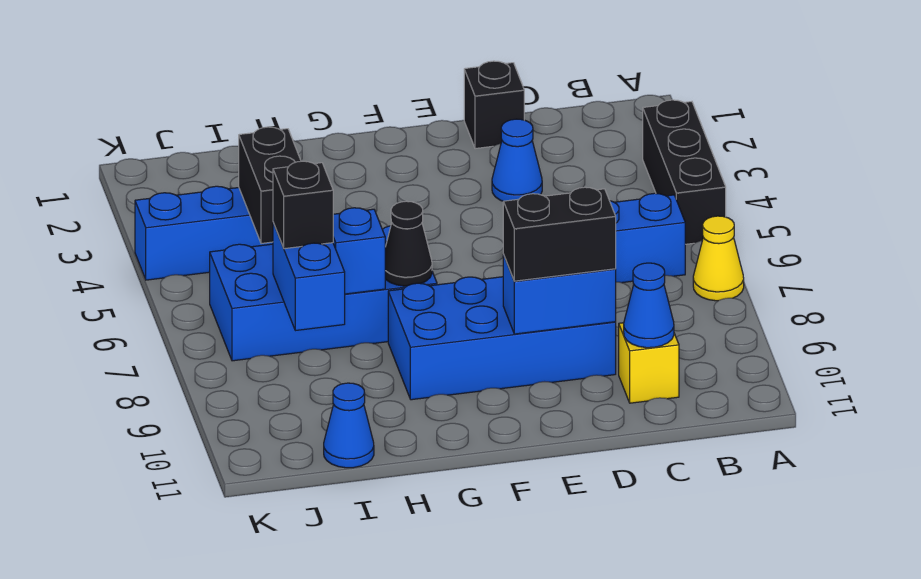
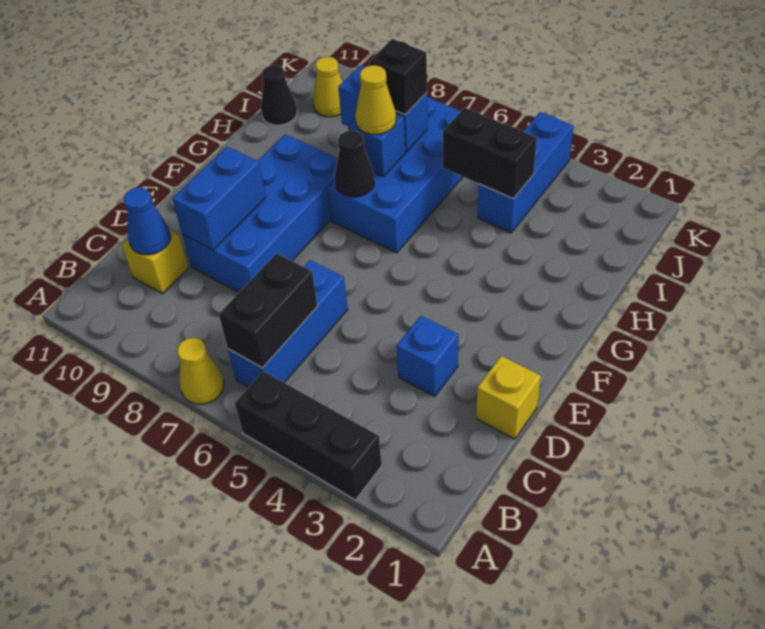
black 1x1 brick [464,61,524,149] -> yellow 1x1 brick [476,356,541,439]
blue 1x1 cone [492,119,542,202] -> blue 1x1 brick [397,316,458,396]
black 1x2 brick [503,187,616,281] -> black 1x2 brick moved to [219,253,317,368]
none -> yellow 1x1 cone [355,65,396,135]
blue 1x1 cone [324,383,374,468] -> black 1x1 cone [261,65,297,125]
none -> yellow 1x1 cone [313,57,343,117]

